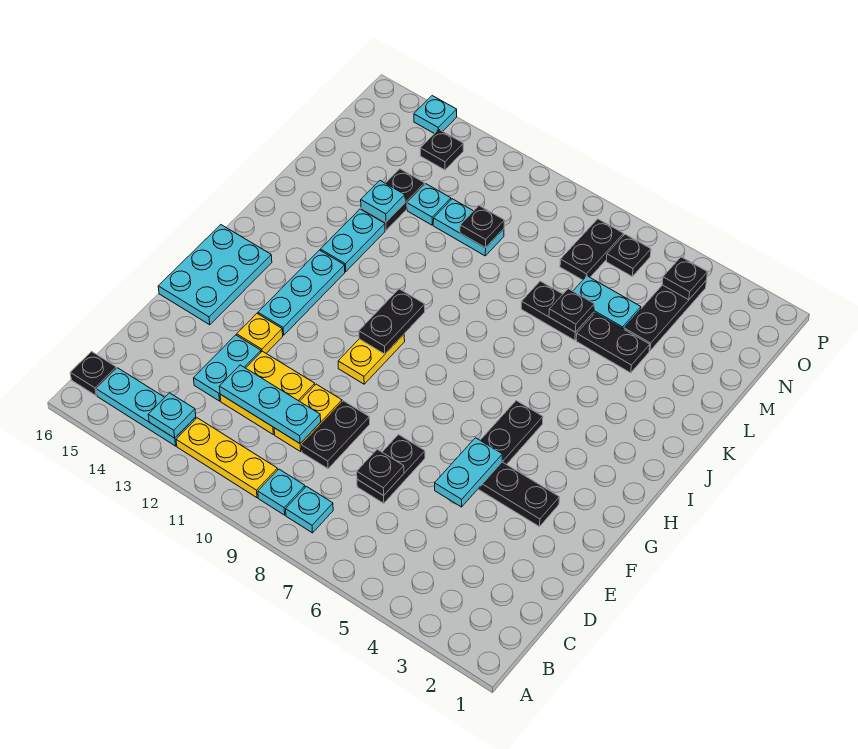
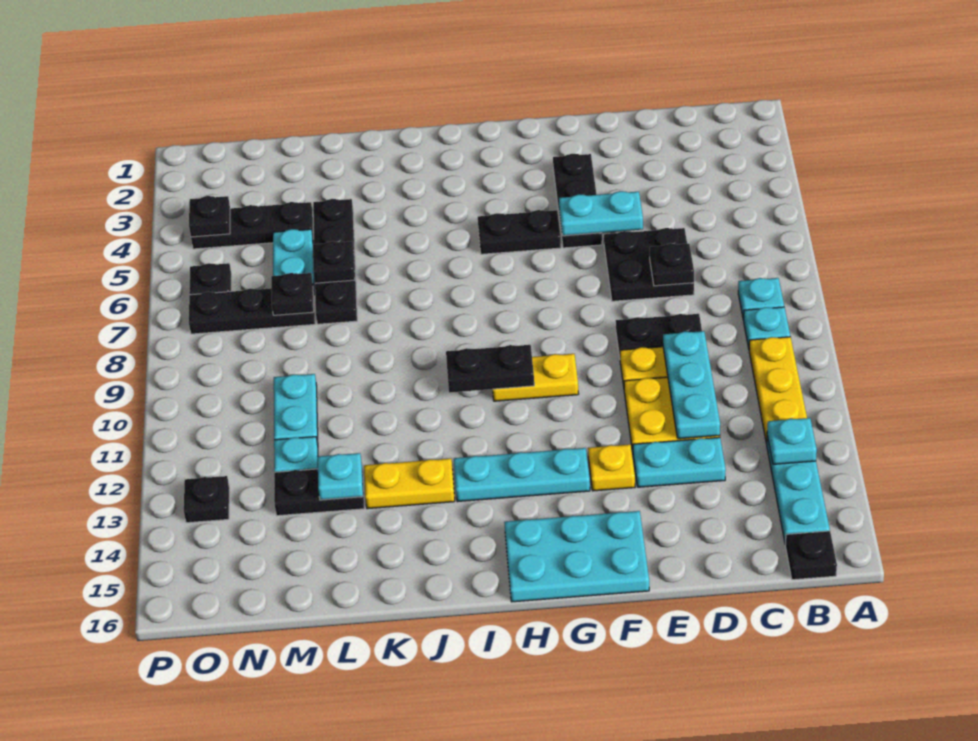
black 1x2 plate [357,435,425,503] -> black 2x2 plate [604,228,694,301]
cyan 1x2 plate [320,209,385,272] -> yellow 1x2 plate [364,459,455,509]
black 1x1 plate [460,206,504,248] -> black 1x1 plate moved to [271,273,314,315]
black 1x2 plate [560,219,624,280] -> black 1x3 plate [189,288,315,334]
cyan 1x1 plate [414,96,457,134] -> none

